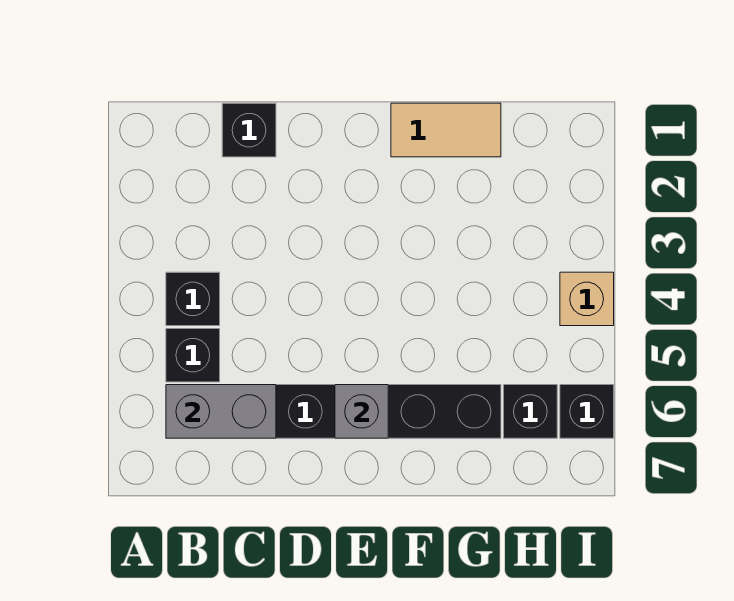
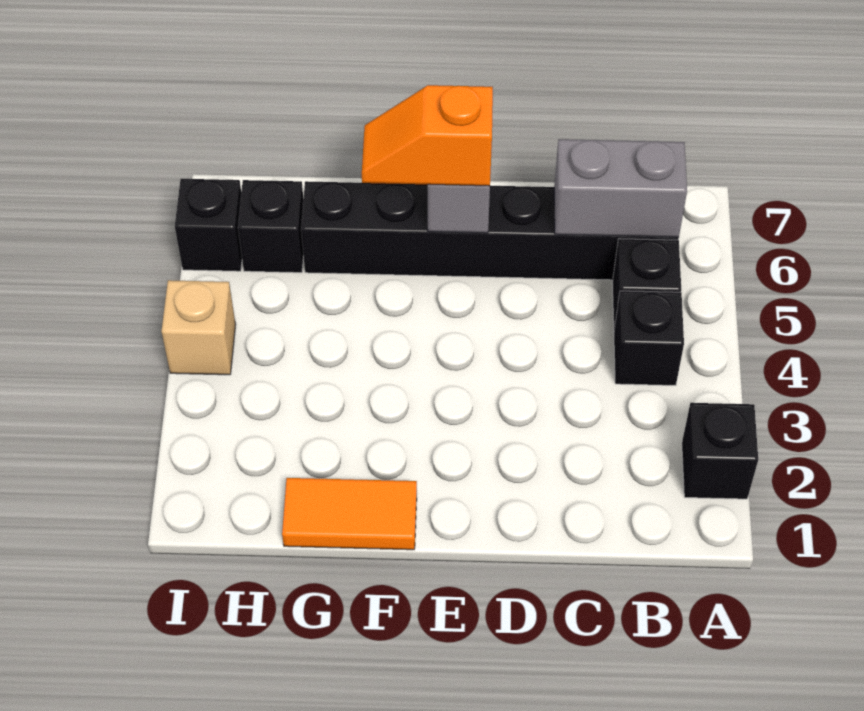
black 1x1 brick [222,103,276,157] -> black 1x1 brick moved to [682,403,758,499]
none -> orange 1x2 slope [362,85,493,186]
tan 1x2 tile [391,103,501,157] -> orange 1x2 tile [282,478,417,550]

